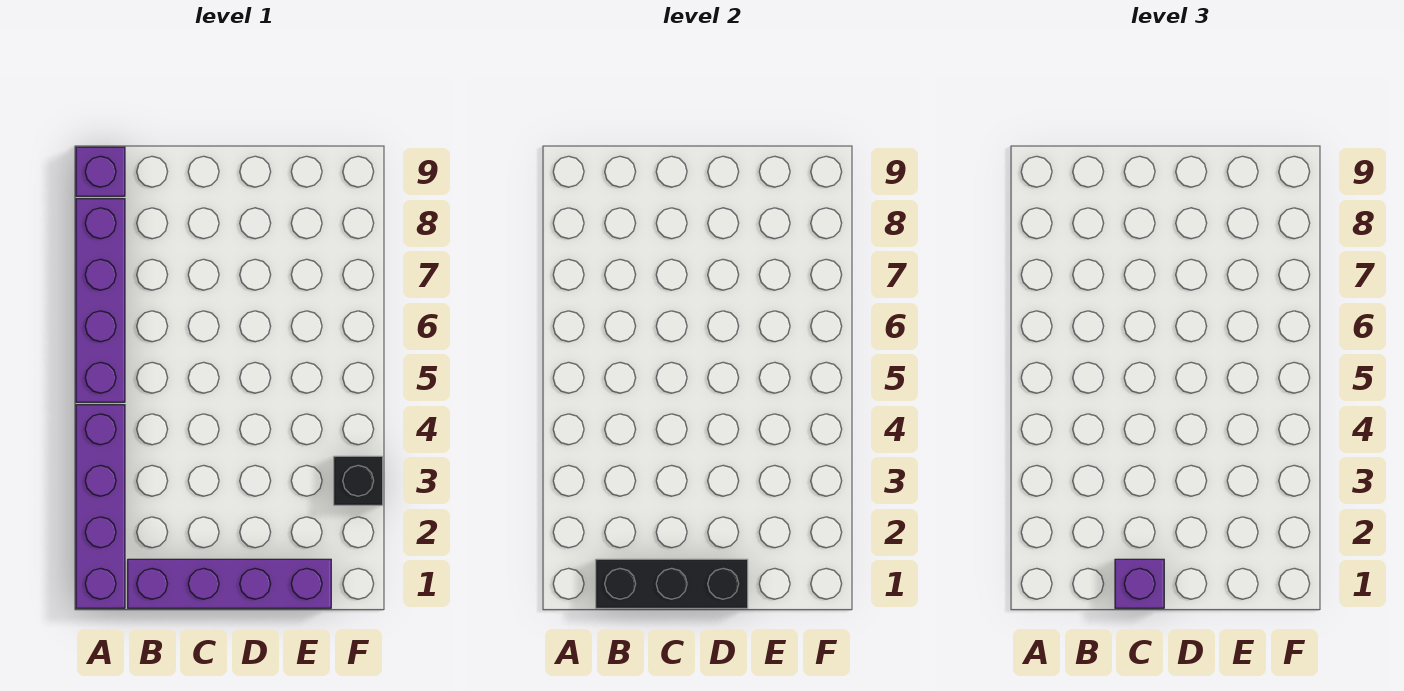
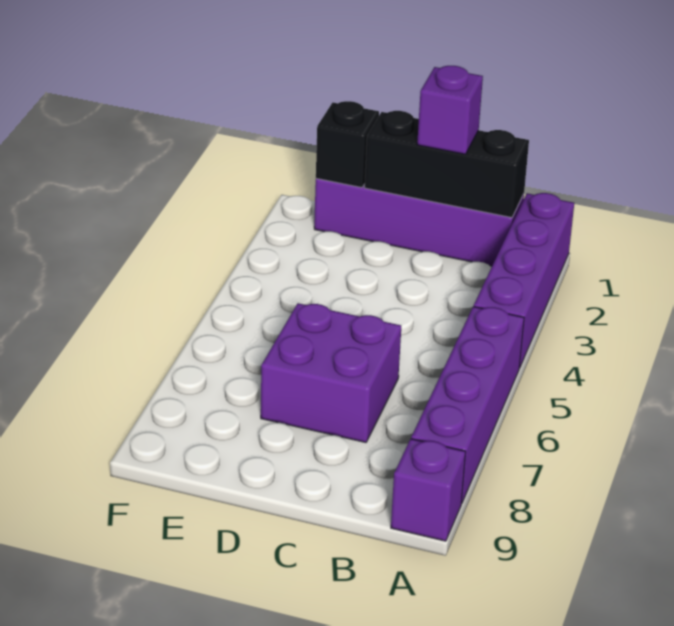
none -> purple 2x2 brick [261,303,401,442]
black 1x1 brick [334,456,383,505] -> black 1x1 brick moved to [316,101,379,188]

